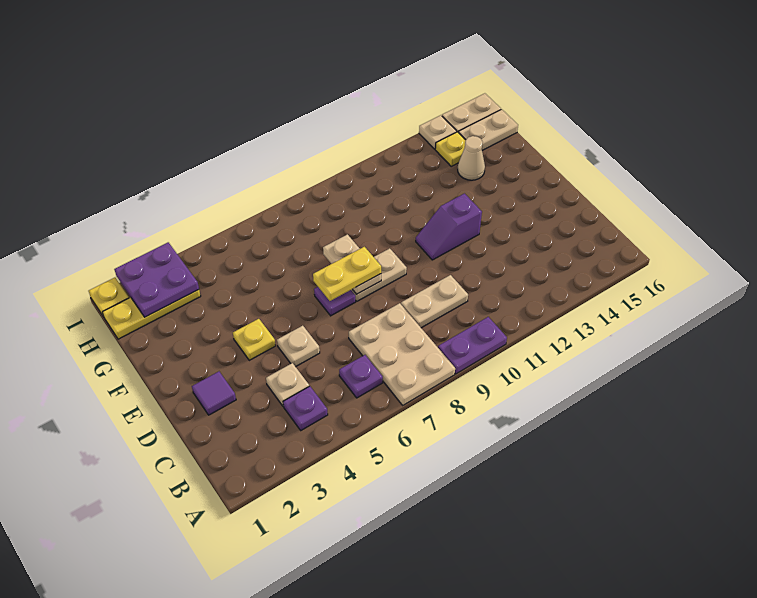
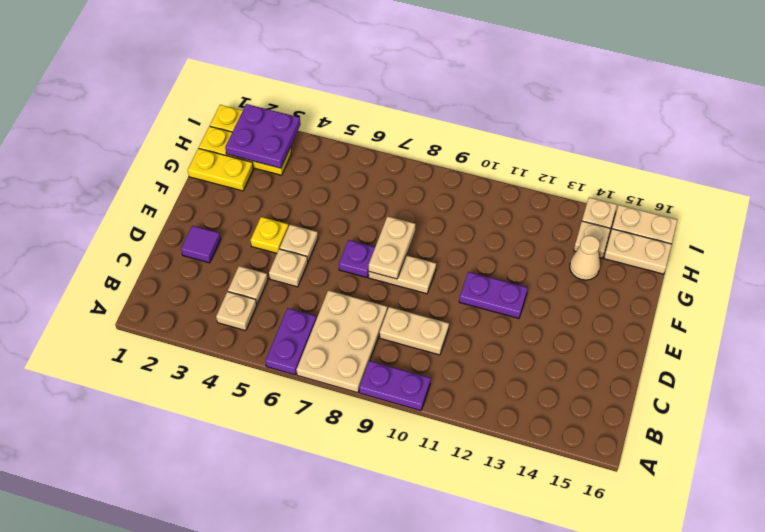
purple 1x1 plate [283,386,328,430] -> tan 1x1 plate [216,292,257,331]
purple 1x1 plate [339,355,383,398] -> purple 1x2 plate [266,308,316,375]
none -> tan 1x1 plate [280,225,318,261]
yellow 1x2 plate [313,247,381,301] -> yellow 1x2 plate moved to [188,148,253,191]
purple 1x2 slope [416,194,482,260] -> purple 1x2 plate [459,272,528,318]
yellow 1x1 plate [435,132,466,166] -> tan 1x1 plate [574,221,611,258]

